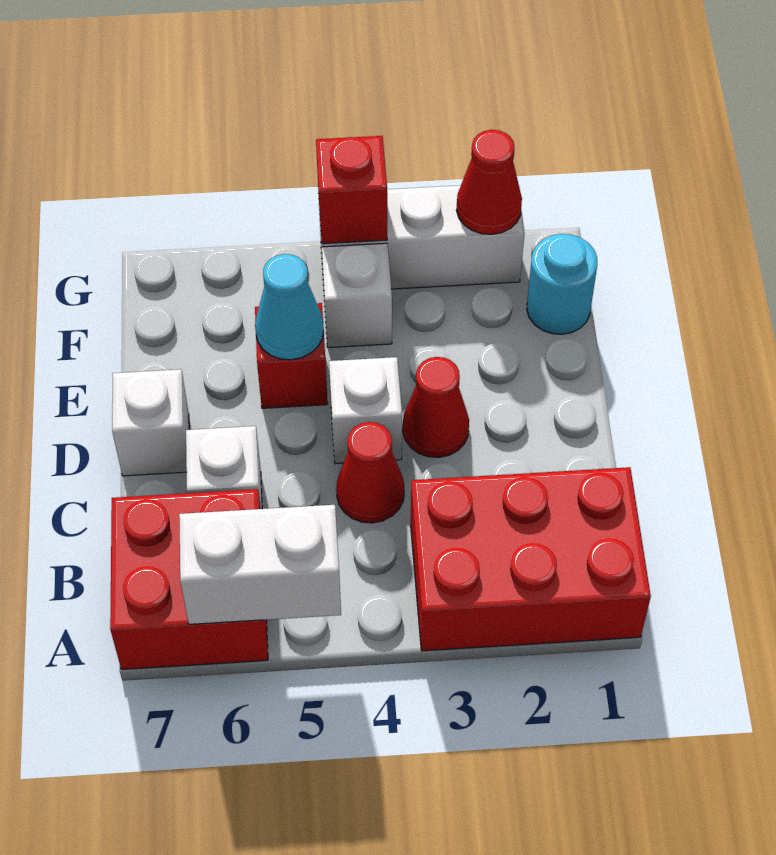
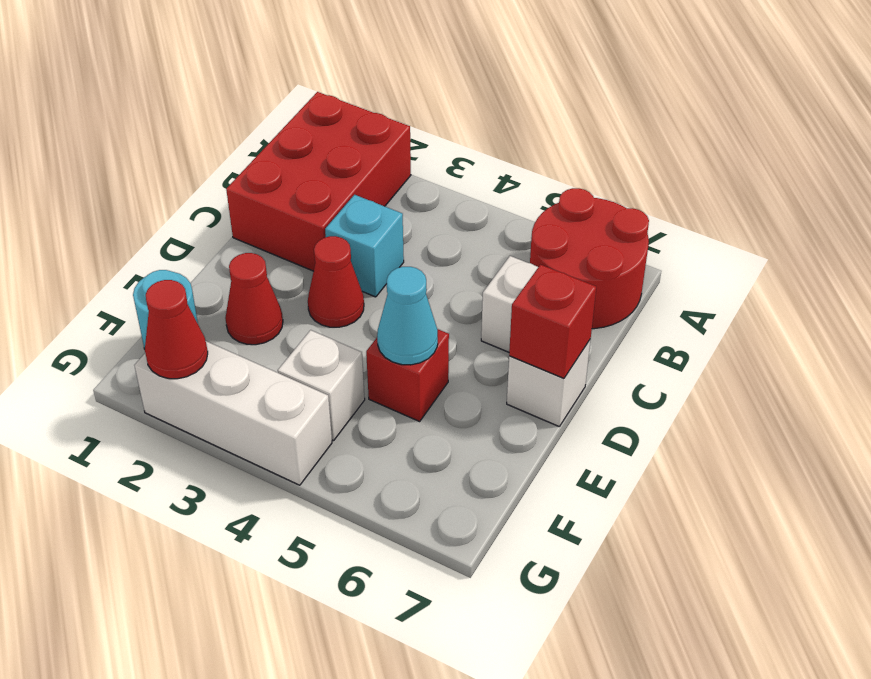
red 2x3 brick [411,467,651,651] -> red 2x3 brick turned to [226,92,411,271]
white 1x2 brick [179,505,341,624] -> none
red 2x2 brick [110,489,268,669] -> red 2x2 round brick [530,188,649,329]
none -> cyan 1x1 brick [325,195,404,297]
red 1x1 cone [336,422,404,523] -> red 1x1 cone moved to [225,253,283,345]
white 1x1 brick [329,357,402,464] -> none
red 1x1 brick [316,136,387,244] -> red 1x1 brick moved to [509,265,596,378]

